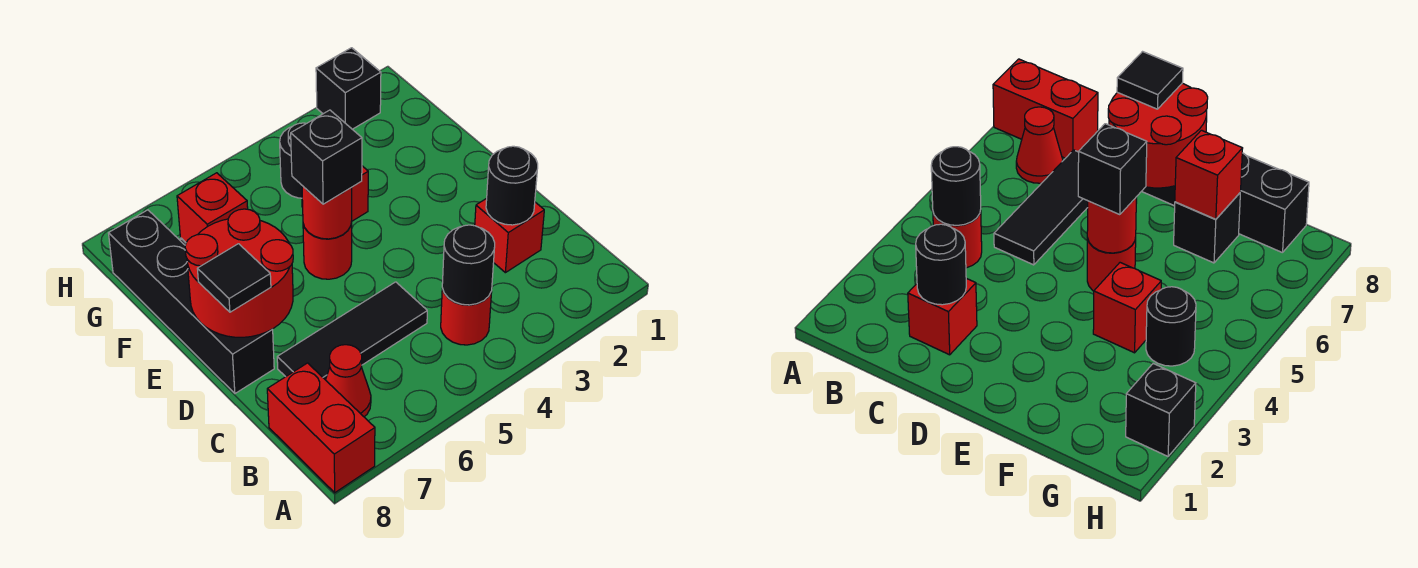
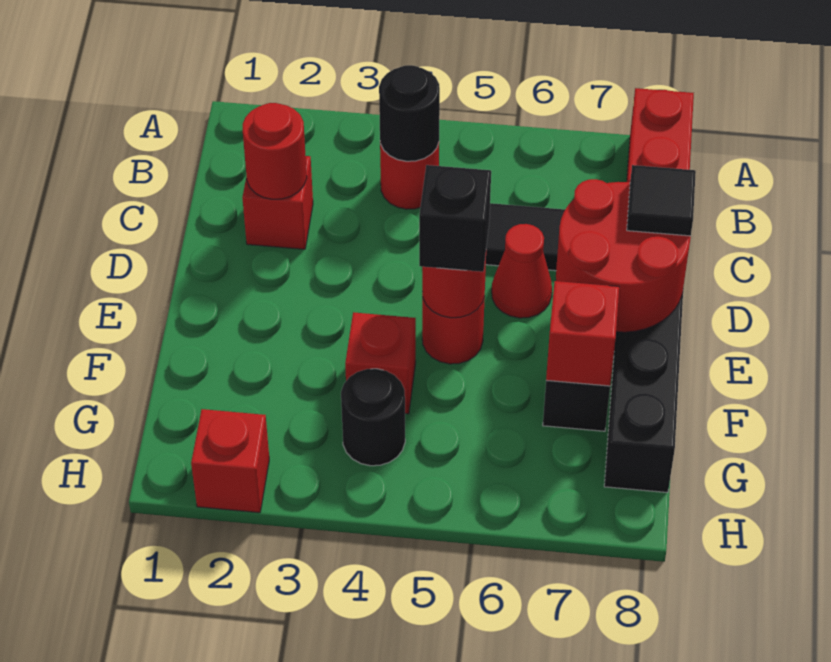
red 1x1 cone [326,345,371,417] -> red 1x1 cone moved to [492,224,552,318]
black 1x1 round brick [486,146,538,225] -> red 1x1 round brick [243,103,307,199]
black 1x1 brick [316,48,381,129] -> red 1x1 brick [191,409,269,513]

